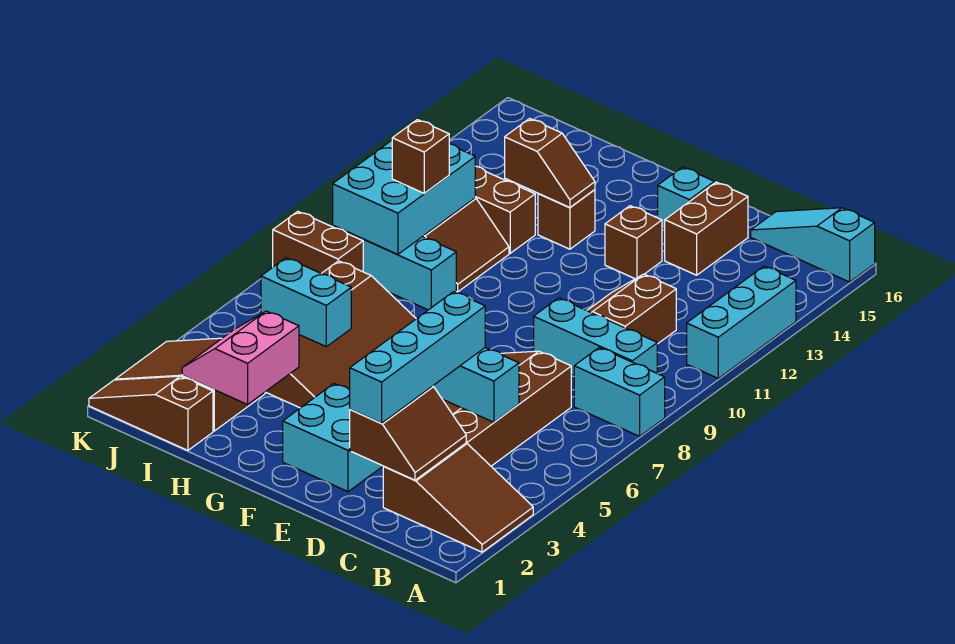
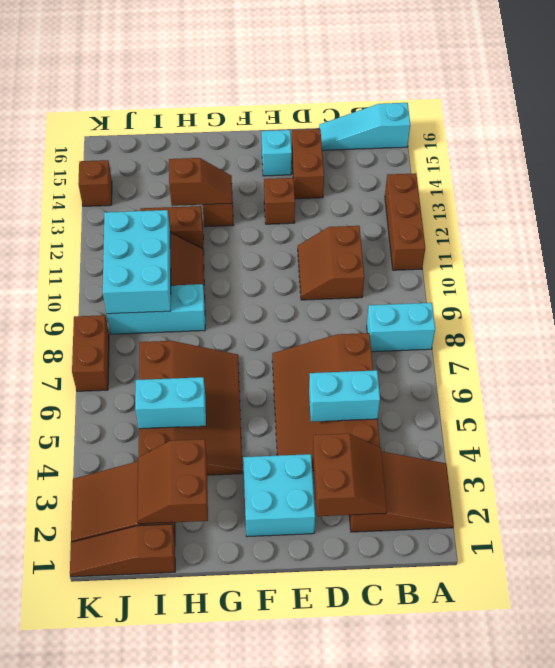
cyan 1x3 brick [687,266,796,378] -> brown 1x3 brick [385,173,425,270]
cyan 1x3 brick [534,298,657,376] -> none
cyan 1x4 brick [350,292,485,423] -> none
pink 2x2 slope [182,311,299,405] -> brown 2x2 slope [138,439,208,524]
brown 1x1 brick [392,120,449,193] -> brown 1x1 brick moved to [78,160,112,206]
brown 1x2 brick [273,212,363,273] -> brown 1x2 brick turned to [72,315,109,391]

